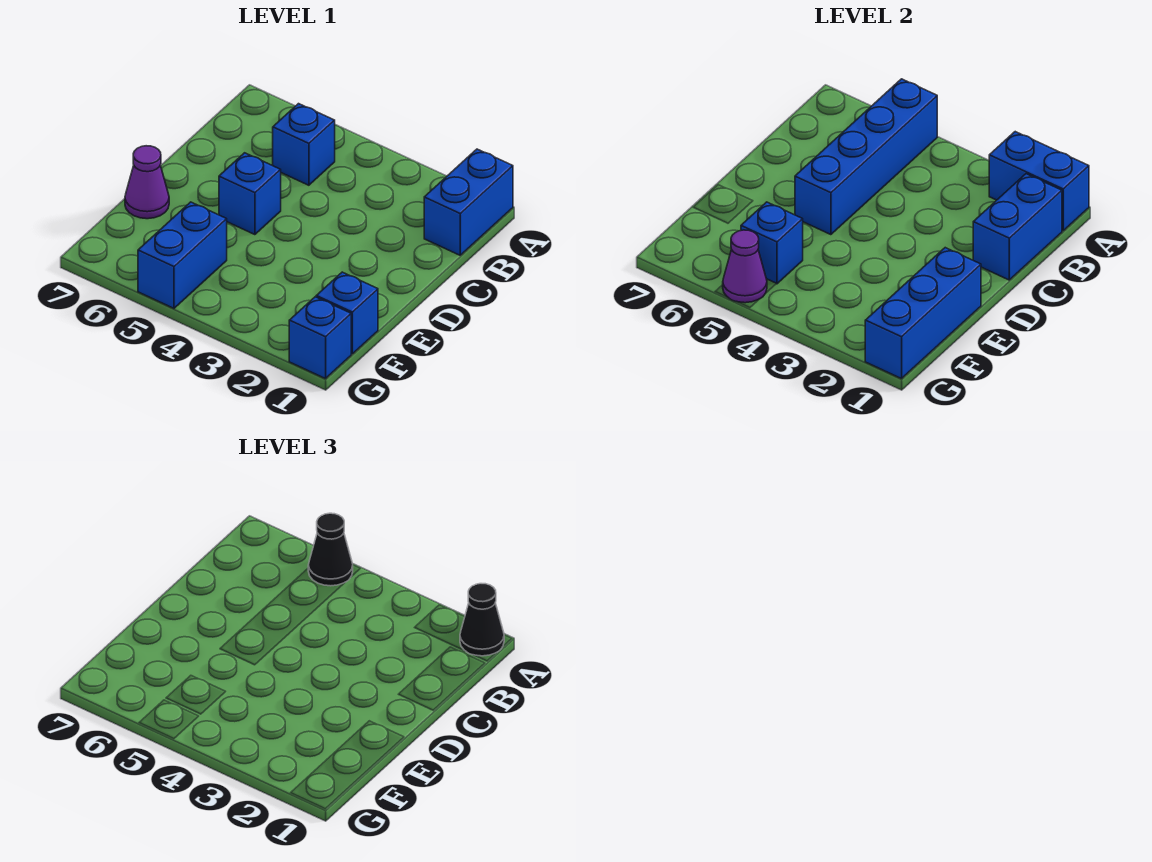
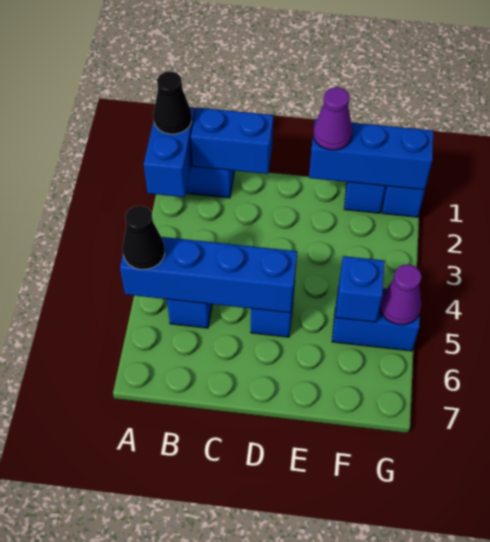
purple 1x1 cone [125,146,169,219] -> purple 1x1 cone moved to [313,87,352,150]

